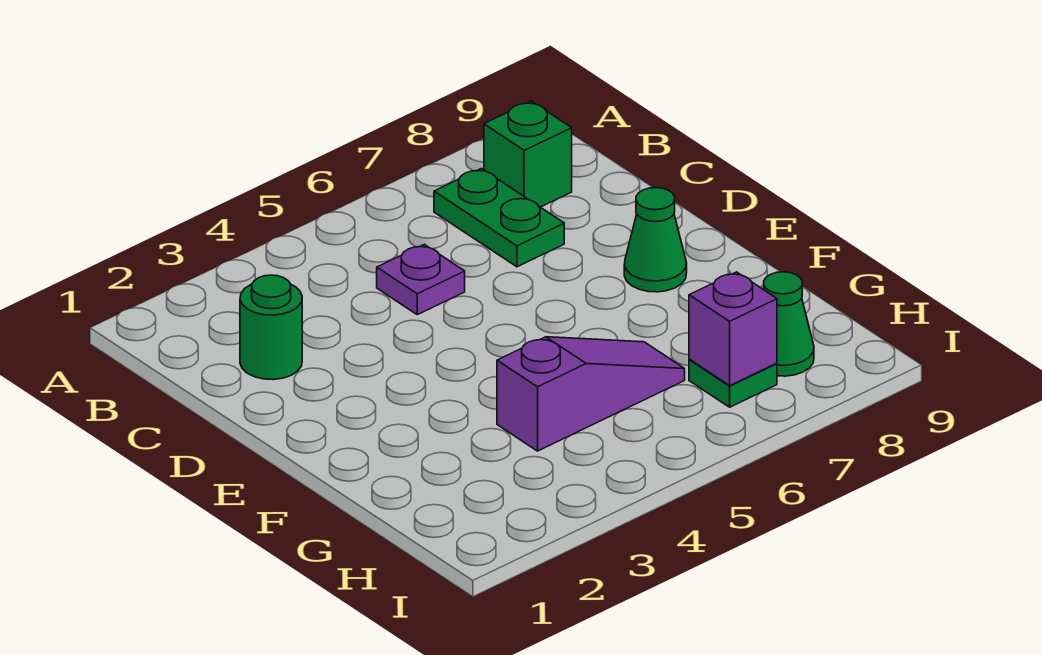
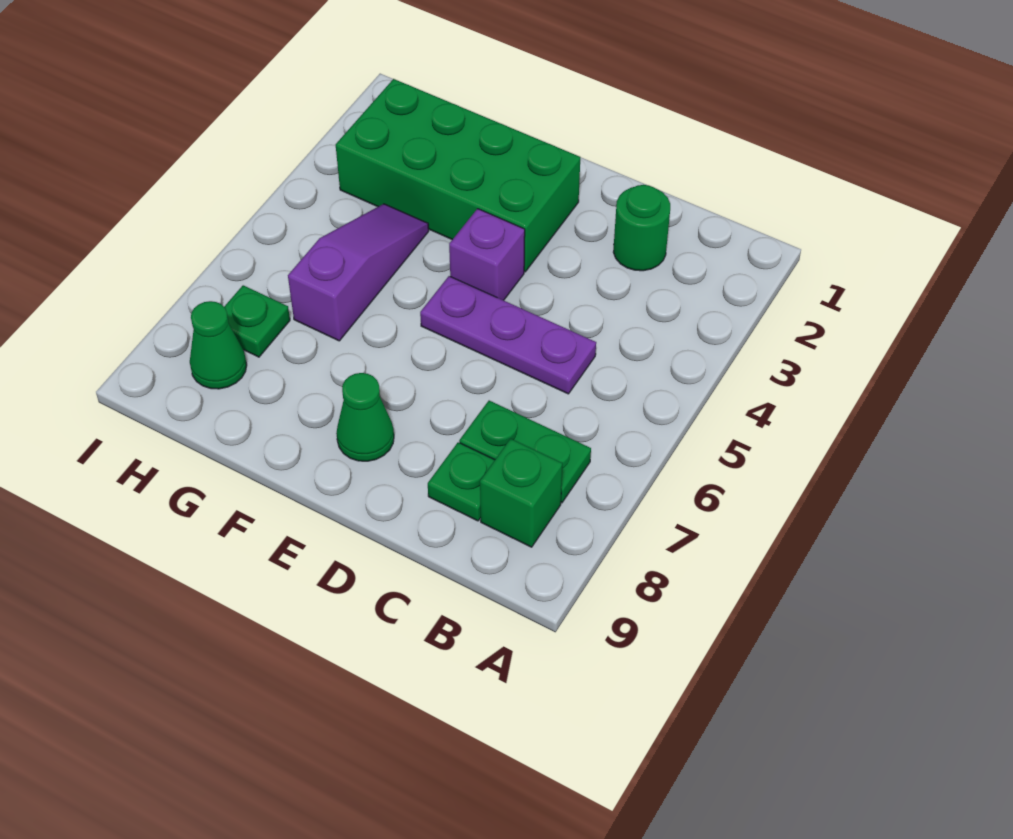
purple 1x1 plate [377,244,465,315] -> purple 1x3 plate [420,276,596,394]
none -> green 1x1 plate [428,442,495,521]
none -> green 2x4 brick [336,79,580,272]
purple 1x3 slope [497,337,685,451] -> purple 1x3 slope turned to [288,204,429,341]
purple 1x1 brick [689,272,777,385] -> purple 1x1 brick moved to [449,209,525,300]

